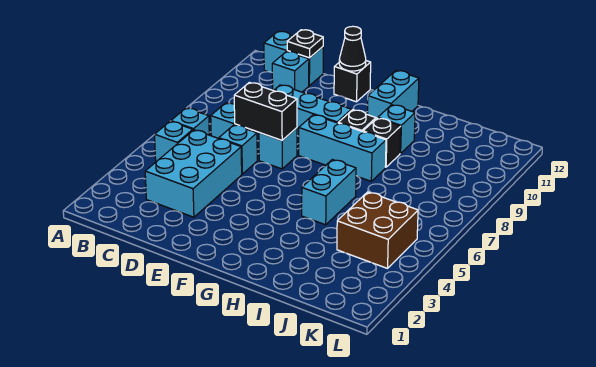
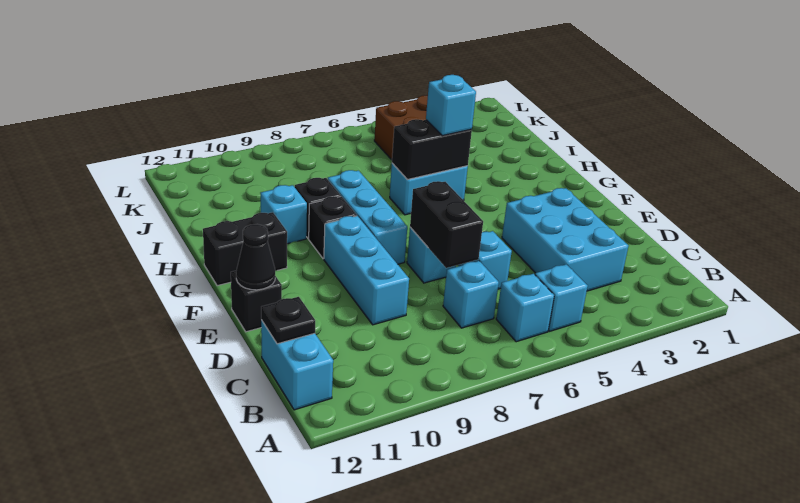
cyan 2x3 brick [145,130,242,217] -> cyan 2x3 brick turned to [502,188,628,291]
cyan 1x1 brick [272,51,309,92] -> cyan 1x1 brick moved to [426,75,476,136]
cyan 1x2 brick [368,71,419,119] -> black 1x2 brick [203,212,287,286]
none -> black 1x2 brick [392,119,472,179]

